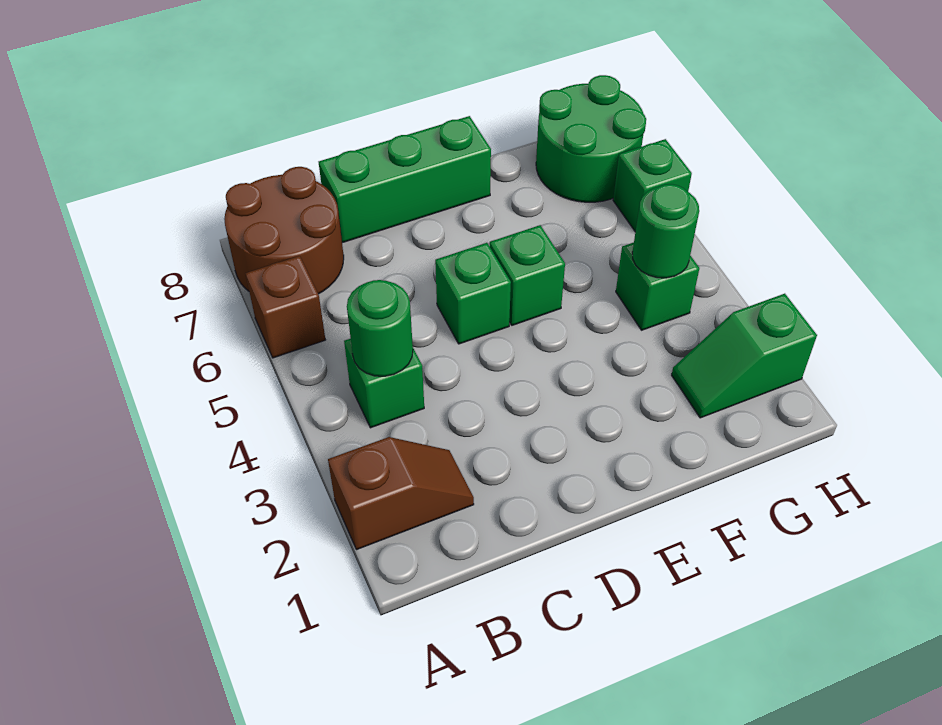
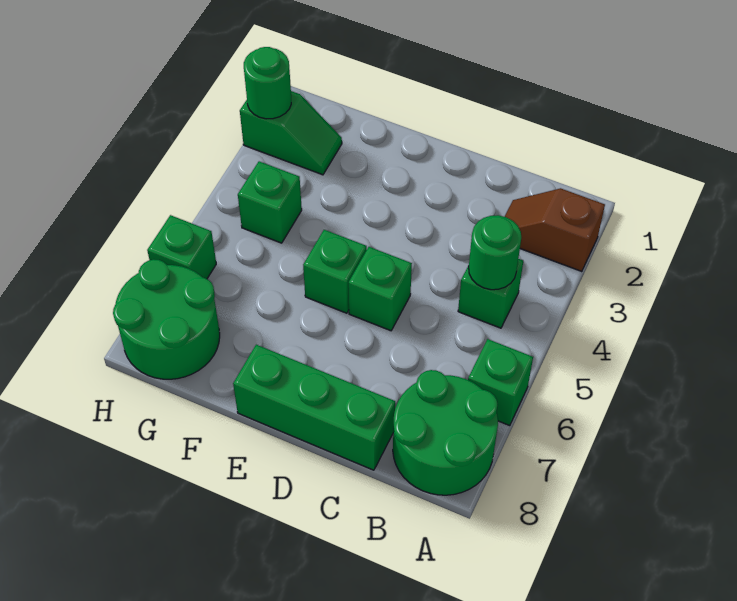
brown 1x1 brick [245,256,325,358] -> green 1x1 brick [468,339,533,426]
brown 2x2 round brick [224,167,344,294] -> green 2x2 round brick [393,370,498,495]
green 1x1 round brick [632,184,699,278] -> green 1x1 round brick moved to [244,47,291,119]

